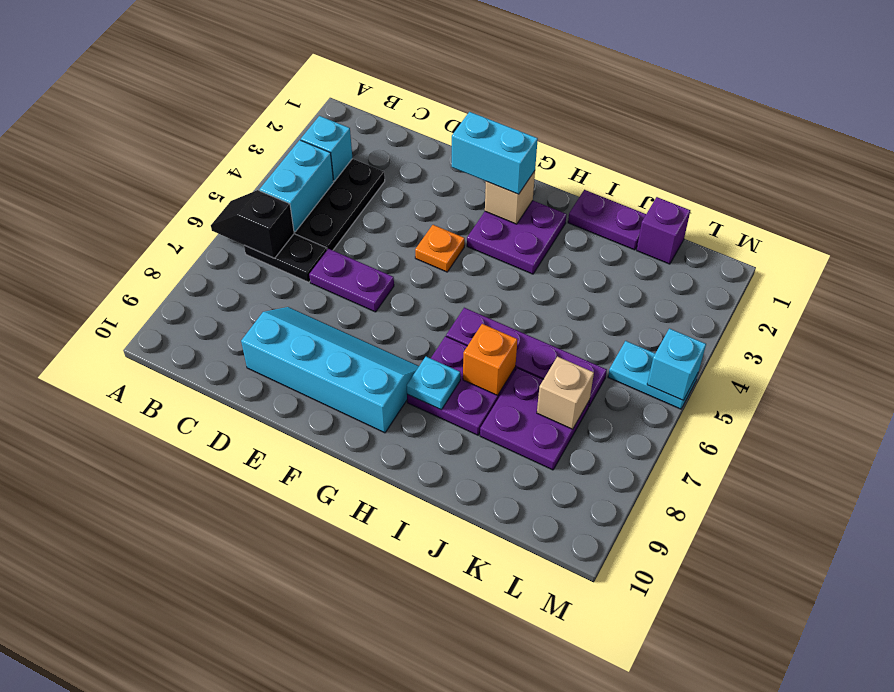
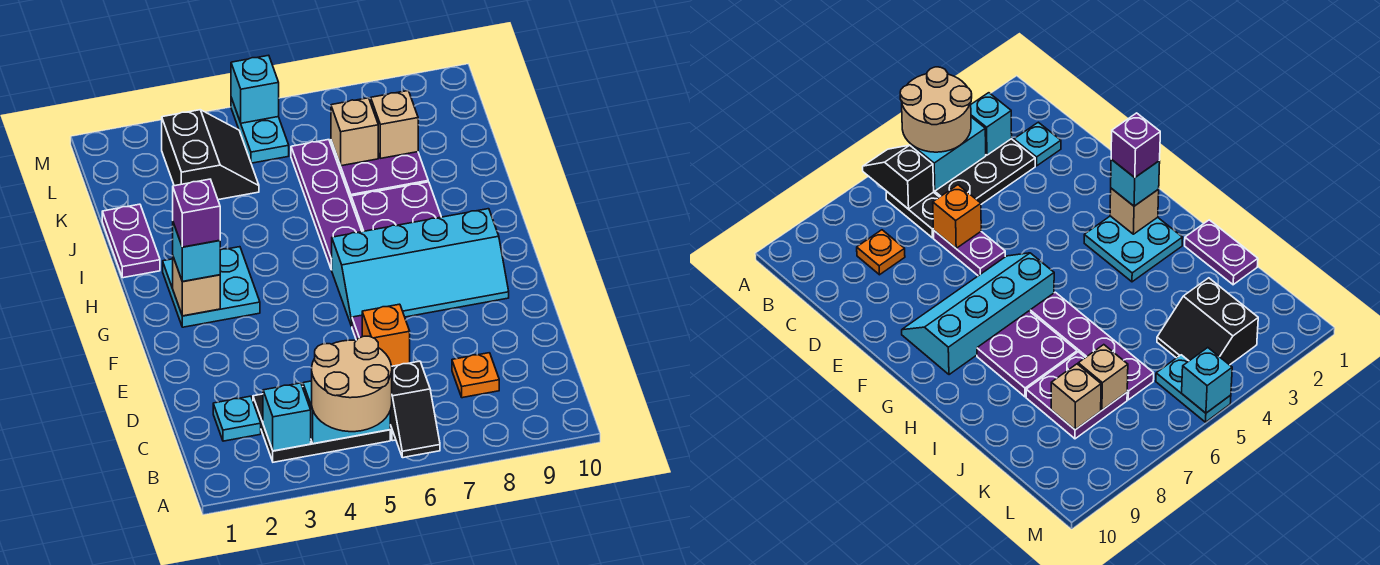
none -> tan 2x2 round brick [312,336,392,432]
cyan 2x4 slope [241,307,419,433] -> cyan 2x4 slope turned to [332,209,509,326]
cyan 1x2 brick [452,112,538,194] -> cyan 1x1 brick [173,223,220,281]
orange 1x1 plate [415,225,465,272] -> orange 1x1 plate moved to [452,353,499,398]
purple 2x2 plate [467,201,566,274] -> cyan 2x2 plate [163,247,260,327]
cyan 1x1 plate [407,357,460,410] -> cyan 1x1 plate moved to [213,396,261,441]
orange 1x1 brick [463,324,517,395] -> orange 1x1 brick moved to [362,304,410,366]
purple 1x1 brick [637,197,690,264] -> purple 1x1 brick moved to [173,179,220,247]
none -> black 2x2 slope [162,110,259,200]
none -> tan 1x1 brick [371,91,418,158]

